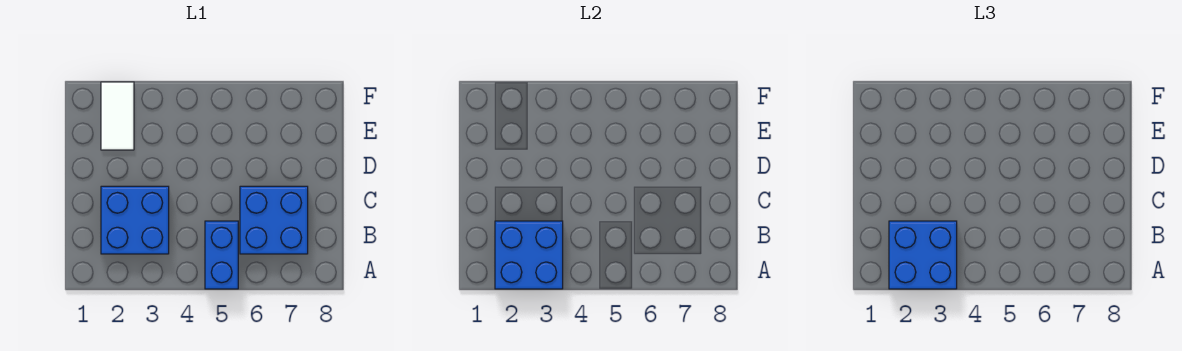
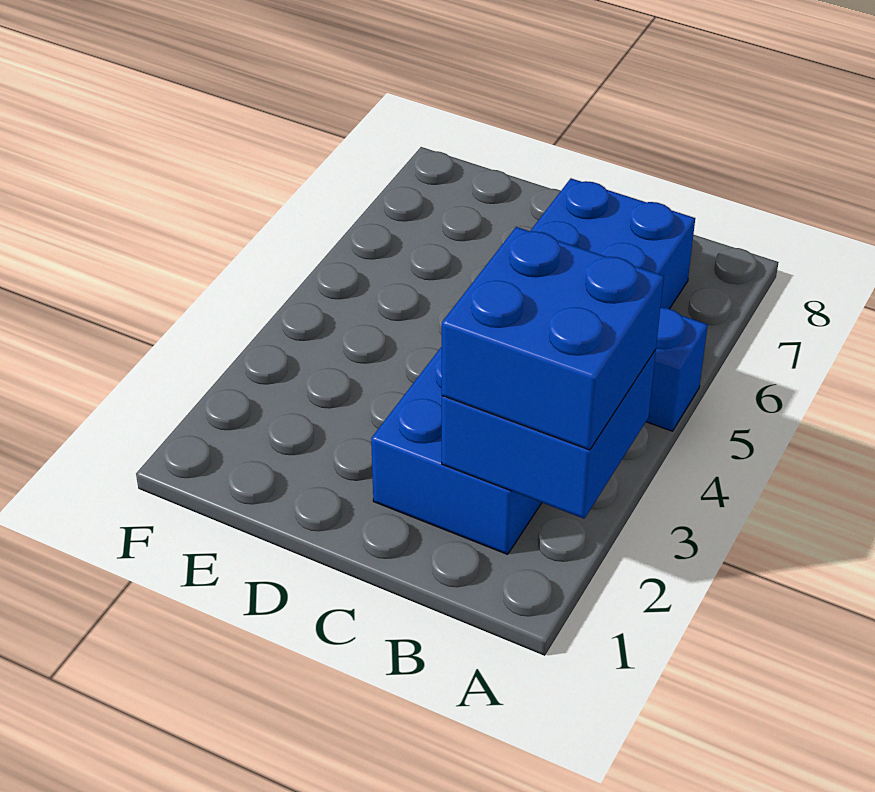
white 1x2 tile [101,82,134,150] -> none

